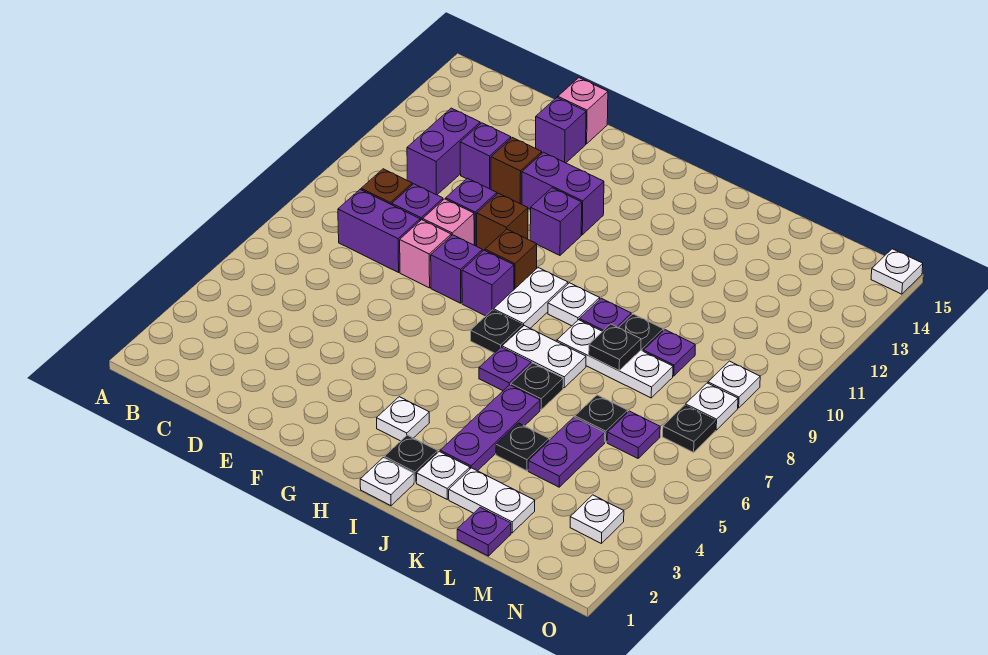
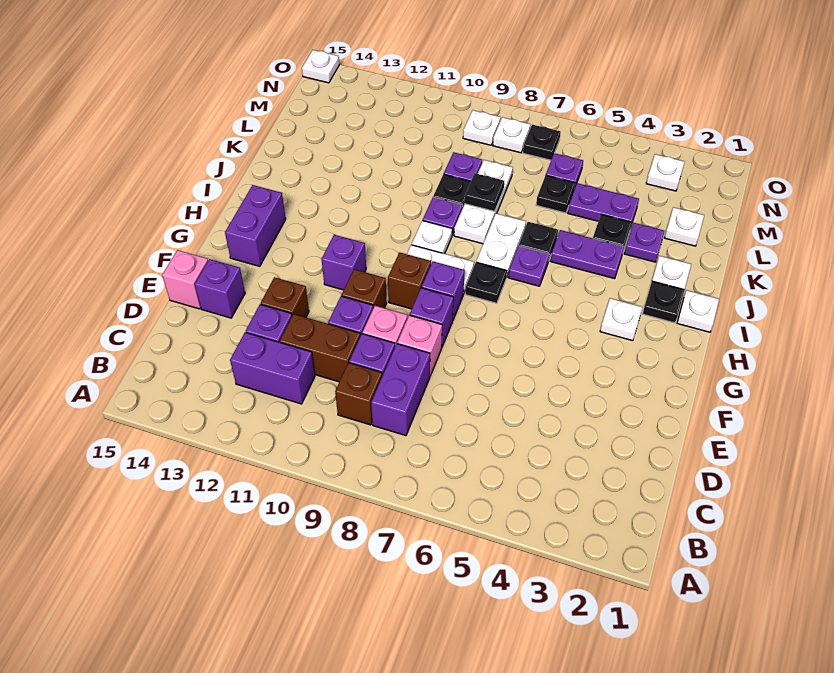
none -> brown 1x2 brick [280,314,360,382]
purple 1x2 brick [522,152,604,235] -> purple 1x2 brick moved to [225,185,286,266]
purple 1x3 plate [440,385,540,471] -> purple 1x2 plate [550,230,624,279]
white 1x2 plate [449,468,535,533] -> white 1x1 plate [665,207,704,246]
purple 1x1 plate [457,507,511,556] -> purple 1x1 plate moved to [624,223,664,262]

